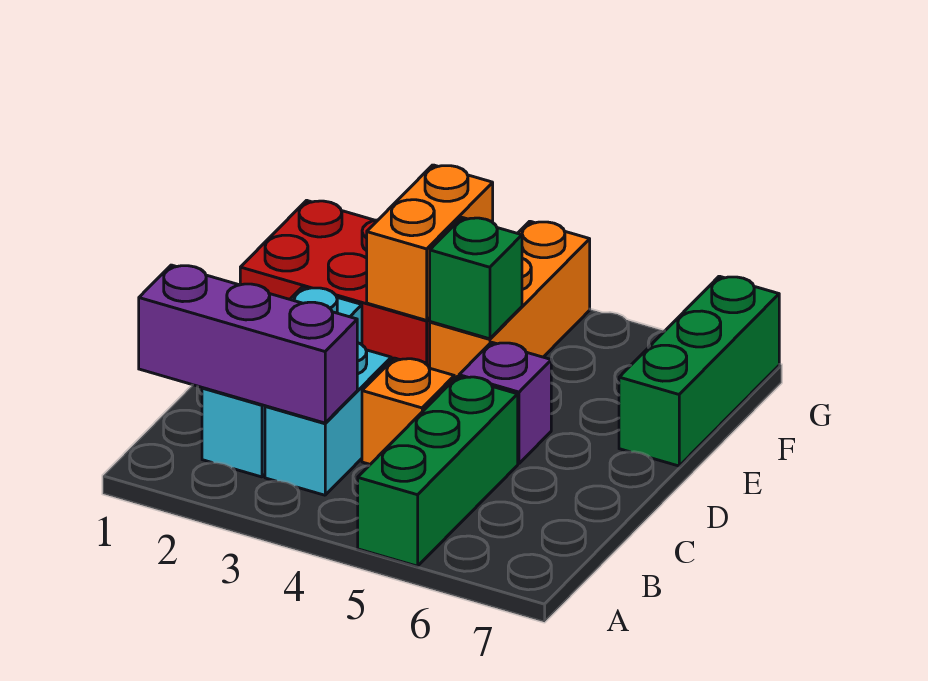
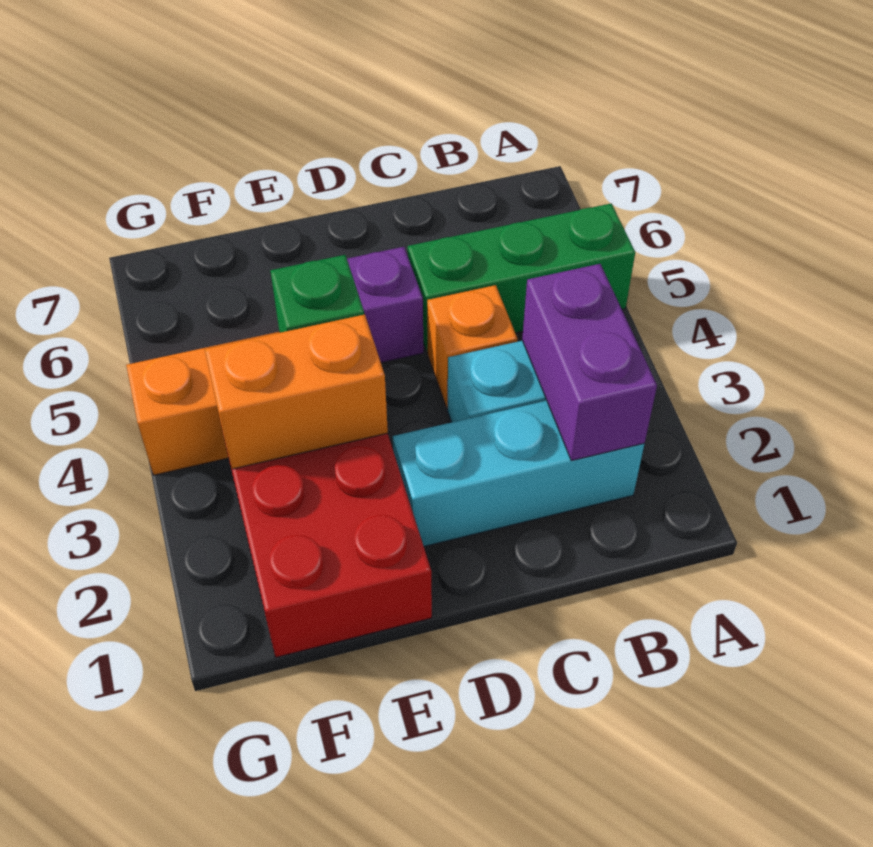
purple 1x3 brick [139,265,357,423] -> purple 1x2 brick [522,264,657,461]
green 1x3 brick [619,276,779,466] -> none

